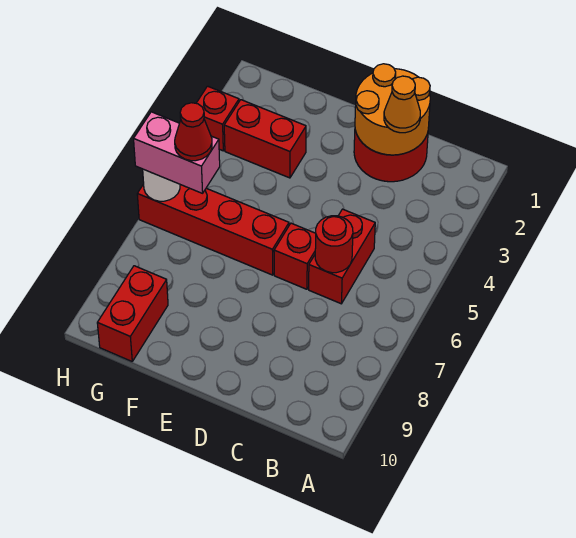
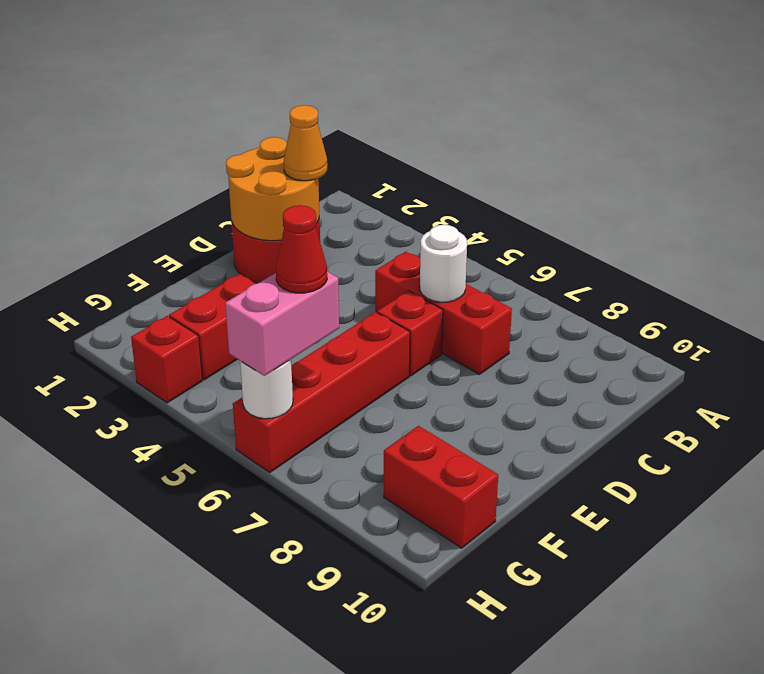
red 1x2 brick [309,209,375,304] -> red 1x3 brick [375,252,512,375]
red 1x1 round brick [315,216,353,273] -> white 1x1 round brick [420,225,467,302]

